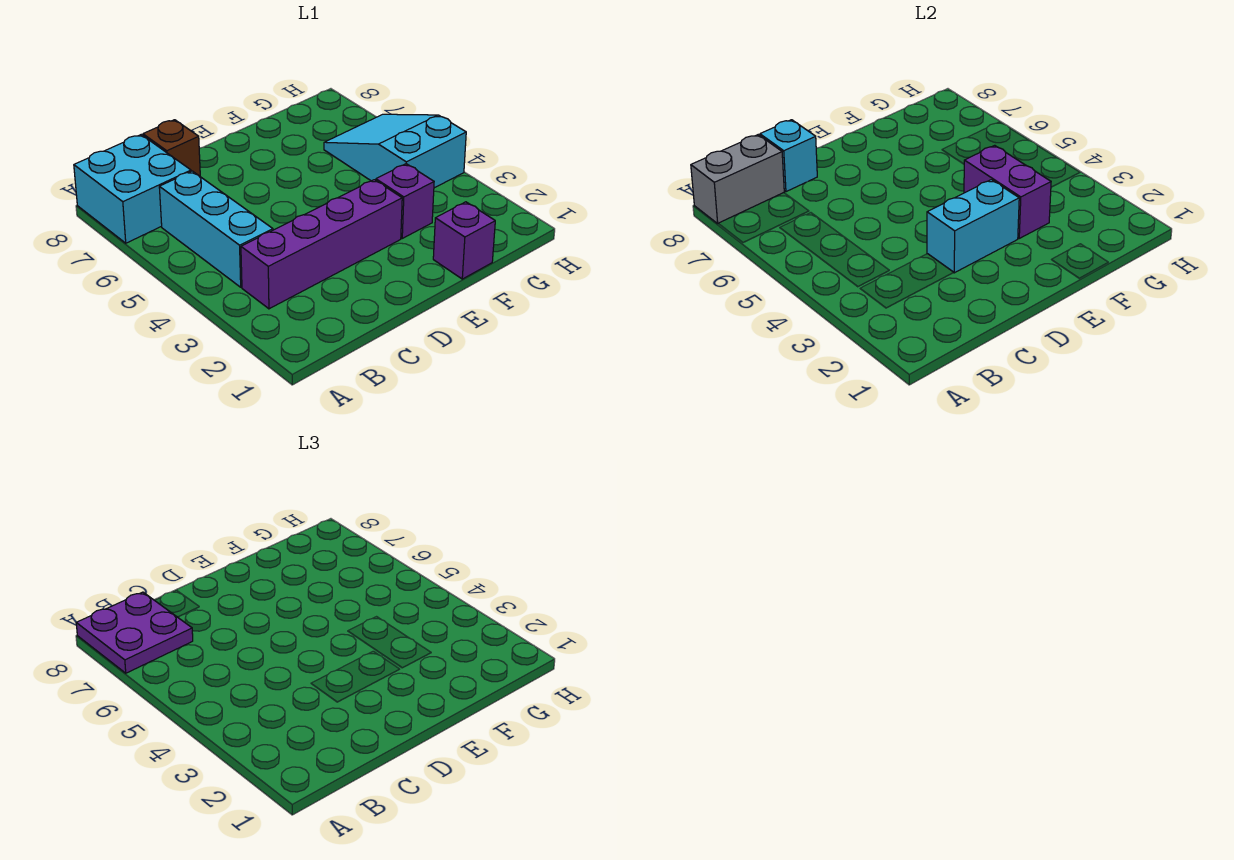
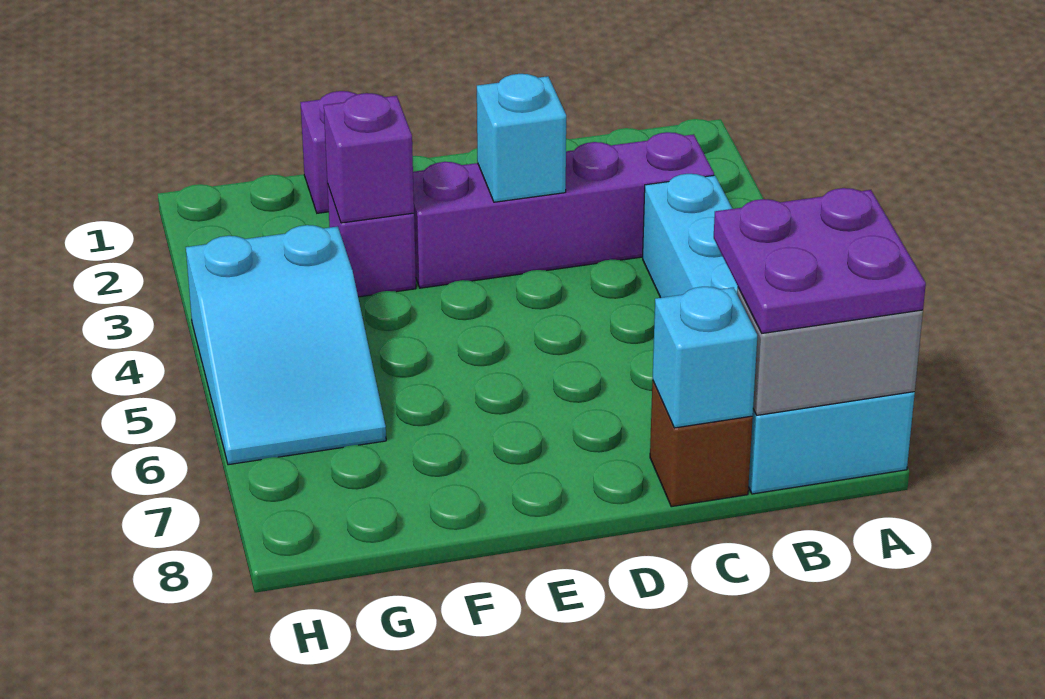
cyan 1x2 brick [927,180,1019,273] -> cyan 1x1 brick [477,74,566,202]
purple 1x2 brick [964,145,1051,238] -> purple 1x1 brick [324,93,414,223]

